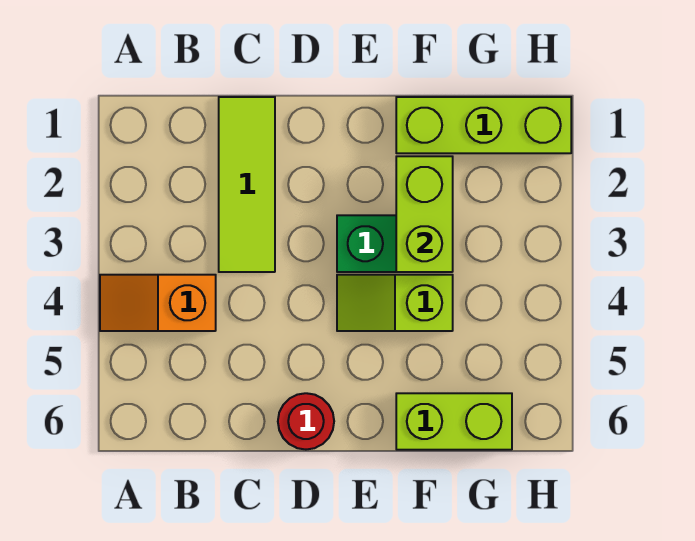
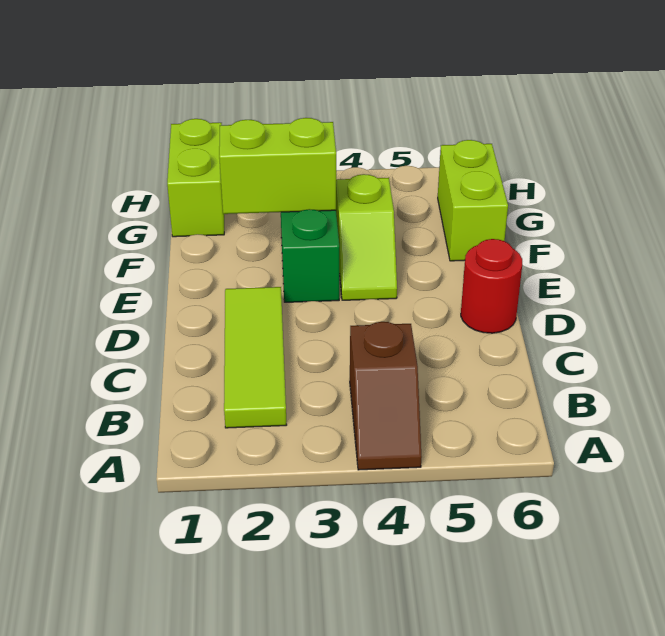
orange 1x2 slope [100,275,216,331] -> brown 1x2 slope [350,322,422,470]
lime 1x3 tile [219,97,275,272] -> lime 1x3 tile turned to [224,287,287,428]
lime 1x3 brick [396,97,571,153] -> lime 1x2 brick [167,119,224,237]

